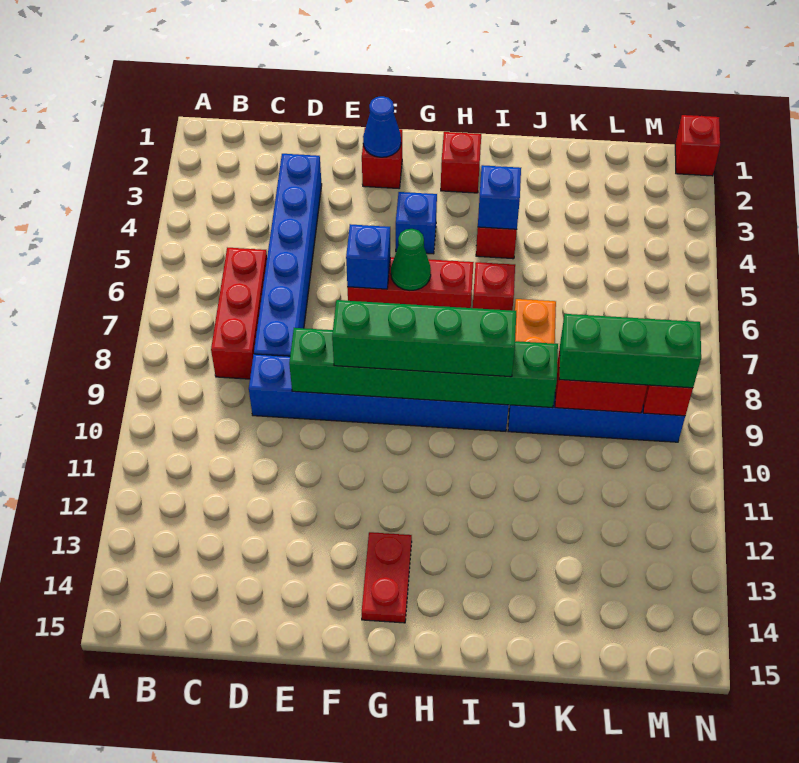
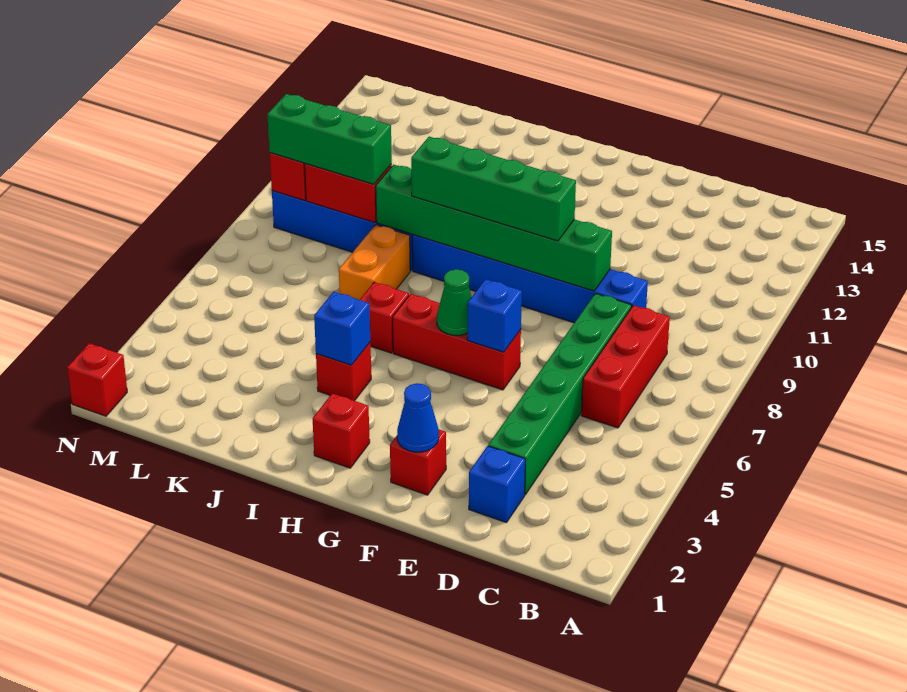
blue 1x6 brick [254,154,322,356] -> green 1x6 brick [488,293,631,495]
blue 1x1 brick [396,192,437,254] -> blue 1x1 brick moved to [469,446,525,523]
red 1x2 plate [362,532,412,623] -> none

